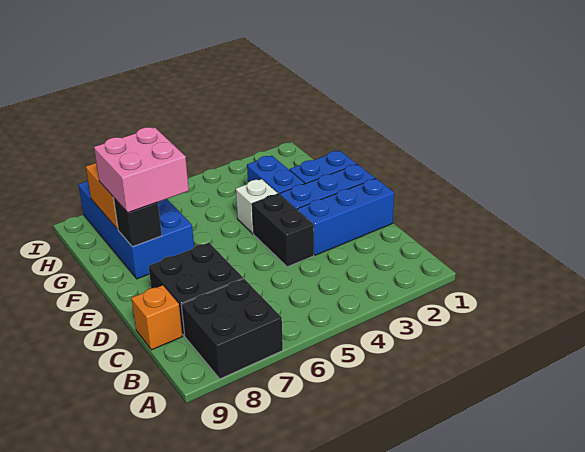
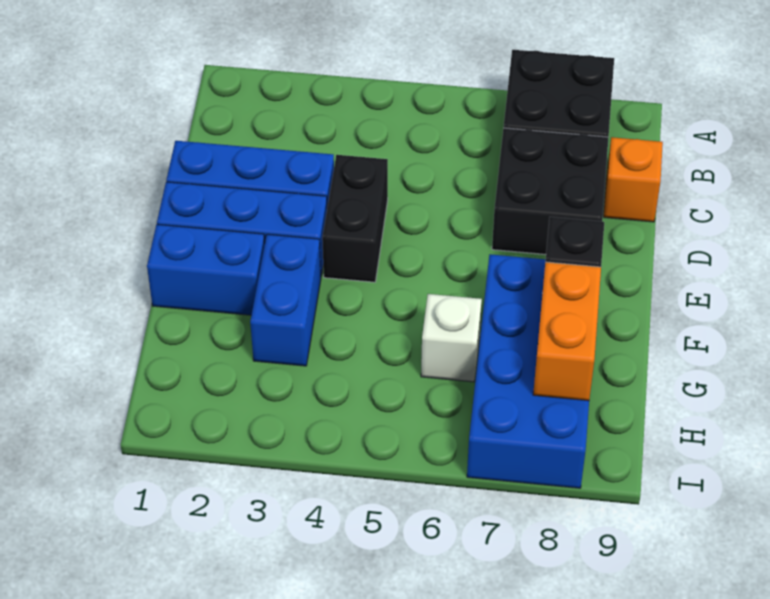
white 1x1 brick [236,179,278,234] -> white 1x1 brick moved to [421,294,482,382]
pink 2x2 brick [94,127,189,213] -> none

